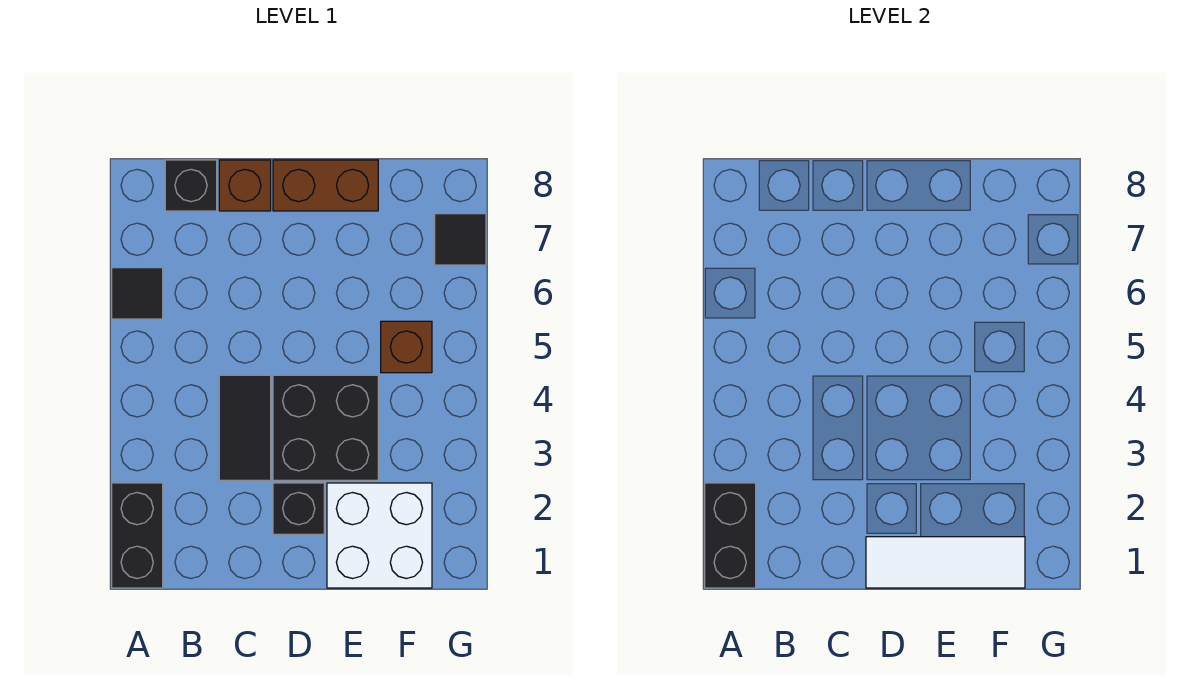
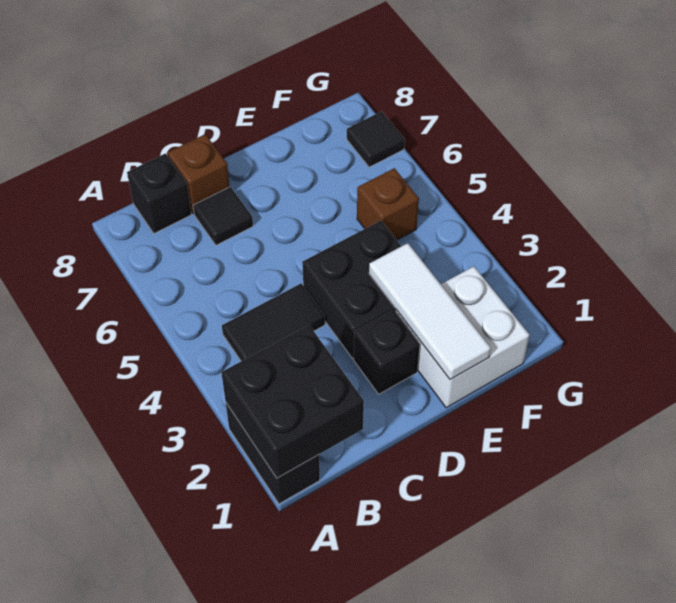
black 1x2 brick [705,483,756,588] -> black 2x2 brick [221,325,364,478]
black 1x1 tile [112,268,163,319] -> black 1x1 tile moved to [193,187,253,245]
black 1x2 tile [219,375,271,480] -> black 1x2 tile turned to [222,284,325,361]
white 1x3 tile [866,537,1025,588] -> white 1x3 tile turned to [369,243,491,380]
brown 1x2 brick [273,160,378,211] -> none

